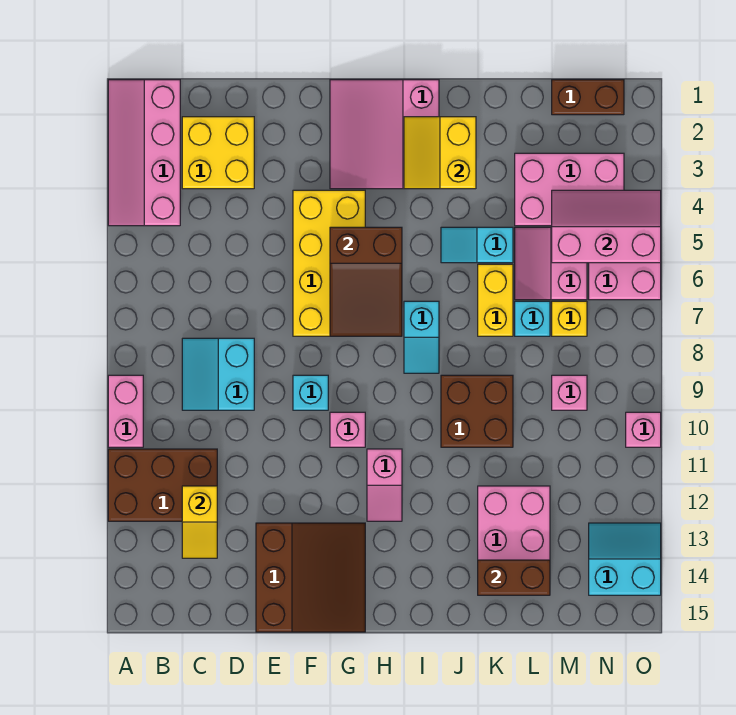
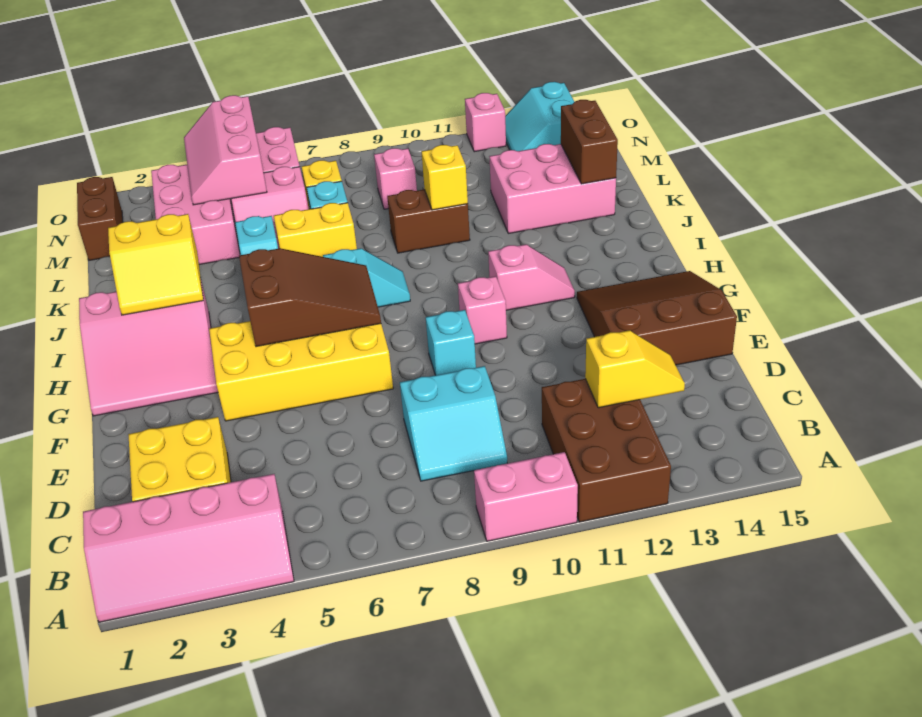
brown 2x2 brick [441,375,513,447] -> brown 1x2 brick [387,189,470,253]
none -> yellow 1x1 brick [421,145,468,210]
pink 1x1 brick [626,412,661,447] -> pink 1x1 brick moved to [465,93,506,152]

